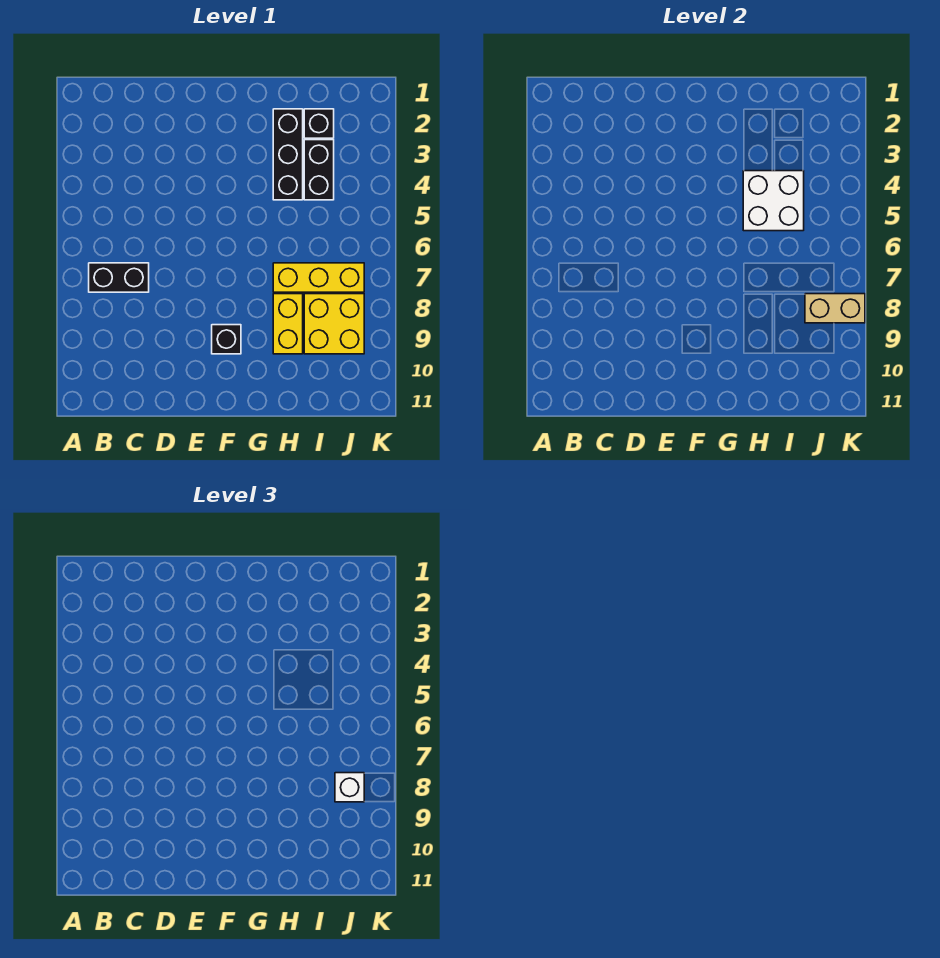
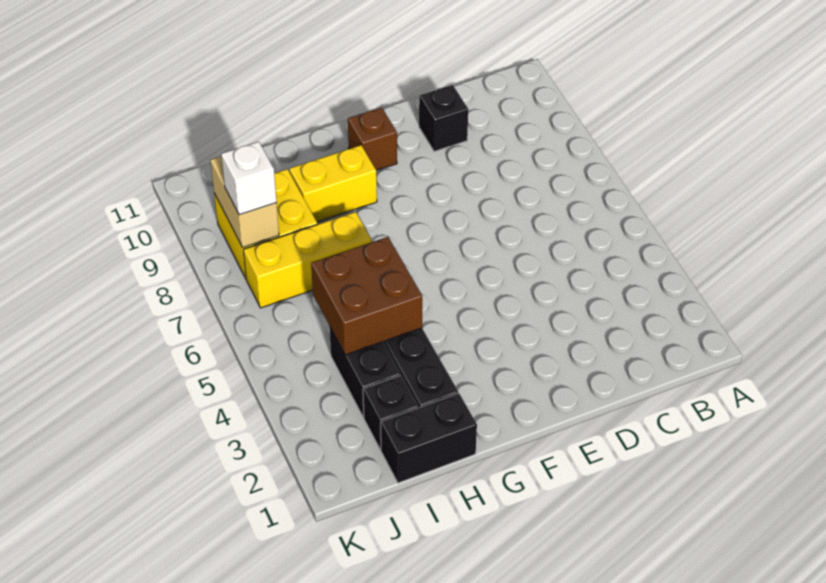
black 1x2 brick [89,263,149,292] -> black 1x2 brick moved to [381,393,477,483]
black 1x1 brick [212,325,241,354] -> black 1x1 brick moved to [419,85,468,152]
none -> brown 1x1 brick [348,107,397,171]
white 2x2 brick [743,171,804,231] -> brown 2x2 brick [311,237,422,355]
yellow 1x2 brick [273,294,303,354] -> yellow 1x2 brick turned to [289,145,377,222]
tan 1x2 brick [805,294,865,323] -> tan 1x2 brick turned to [210,156,279,248]

